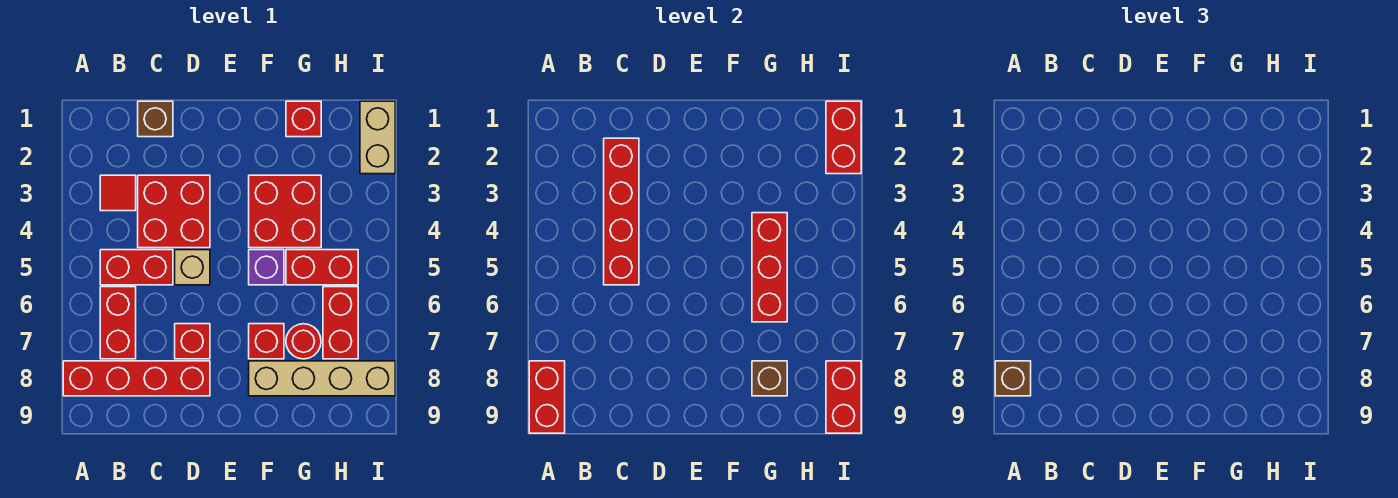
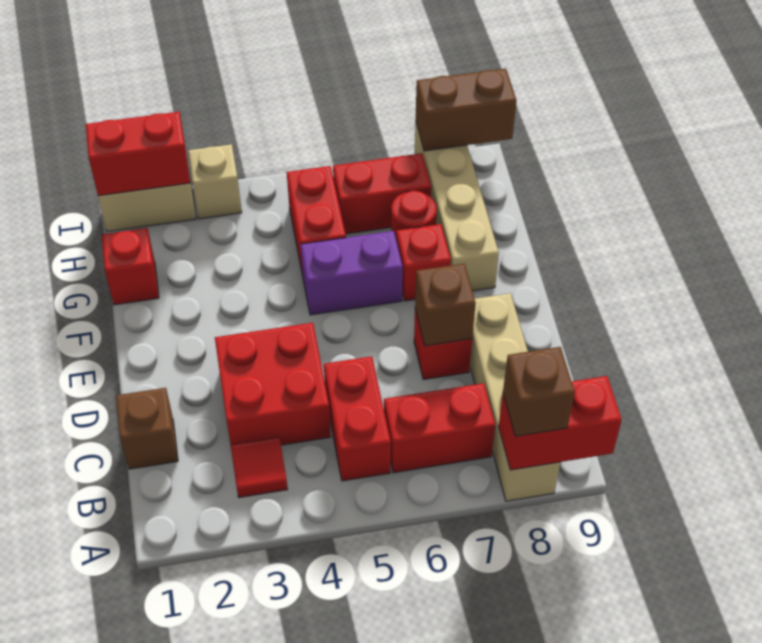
red 1x4 brick [63,361,210,396] -> tan 1x4 brick [470,293,560,501]
red 1x4 brick [604,138,639,285] -> none
tan 1x1 brick [175,250,210,285] -> tan 1x1 brick moved to [188,144,242,219]
red 2x2 brick [249,175,321,248] -> none
purple 1x1 brick [249,250,284,285] -> purple 1x2 brick [301,231,403,315]
red 1x3 brick [752,213,787,322] -> none
brown 1x1 brick [752,361,787,396] -> brown 1x1 brick moved to [415,264,476,346]
red 1x2 brick [826,361,861,433] -> brown 1x2 brick [416,69,517,151]

